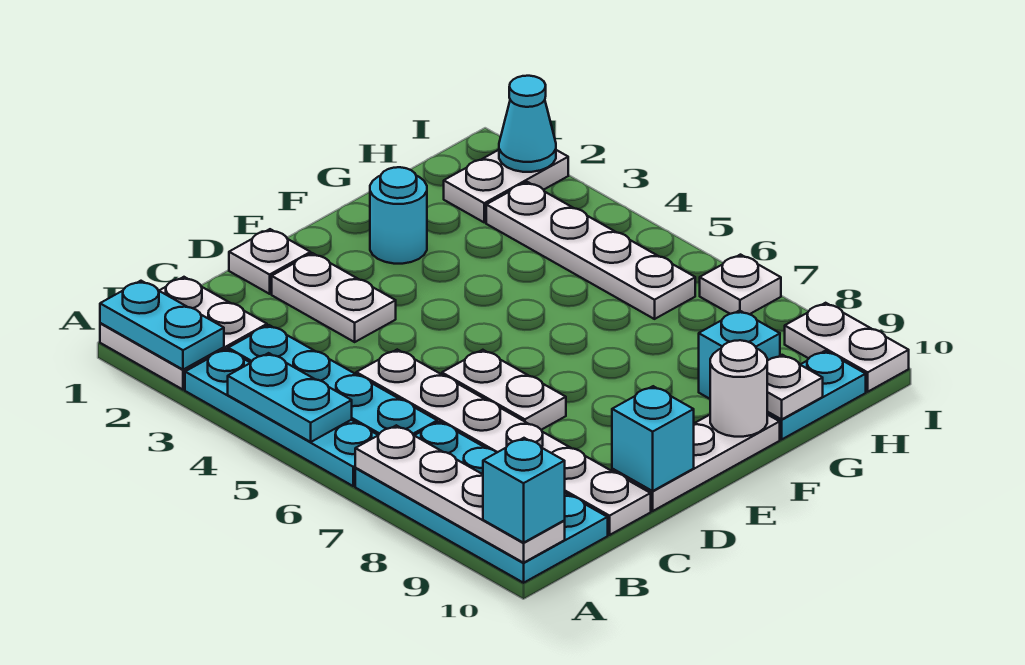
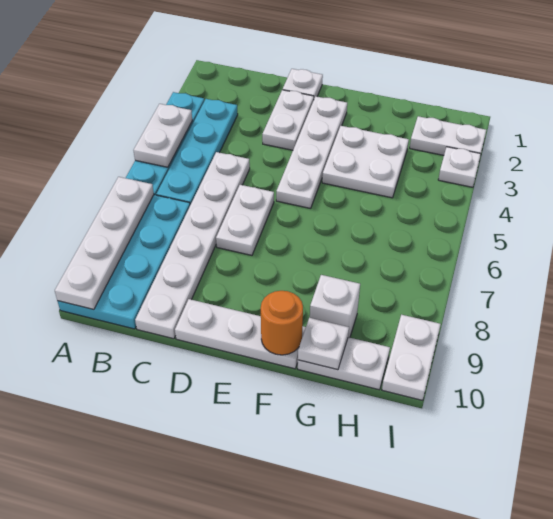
white 2x2 plate [100,277,267,390] -> white 2x2 plate moved to [322,126,409,198]
cyan 1x2 plate [100,281,224,370] -> none
cyan 1x2 plate [228,353,352,442] -> white 1x2 plate [134,104,192,167]
cyan 1x1 brick [483,438,565,543] -> none
cyan 1x1 brick [612,386,694,491] -> none
cyan 1x1 round brick [370,167,427,264] -> none
white 1x1 round brick [710,340,767,437] -> orange 1x1 round brick [261,291,303,355]
cyan 1x1 brick [699,310,780,399] -> white 1x1 brick [310,275,360,338]
cyan 1x2 plate [767,351,866,439] -> white 1x2 plate [298,337,390,390]
white 1x4 plate [486,182,695,319] -> white 1x4 plate moved to [276,96,347,208]
cyan 1x1 cone [499,76,556,172] -> none
white 1x1 plate [700,255,781,314] -> white 1x1 plate moved to [438,147,481,187]

